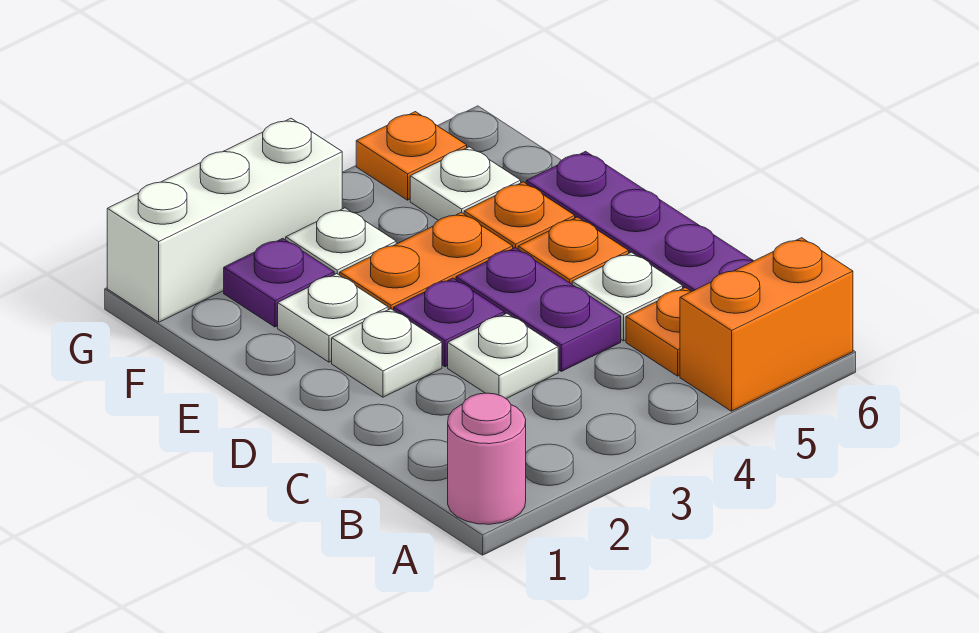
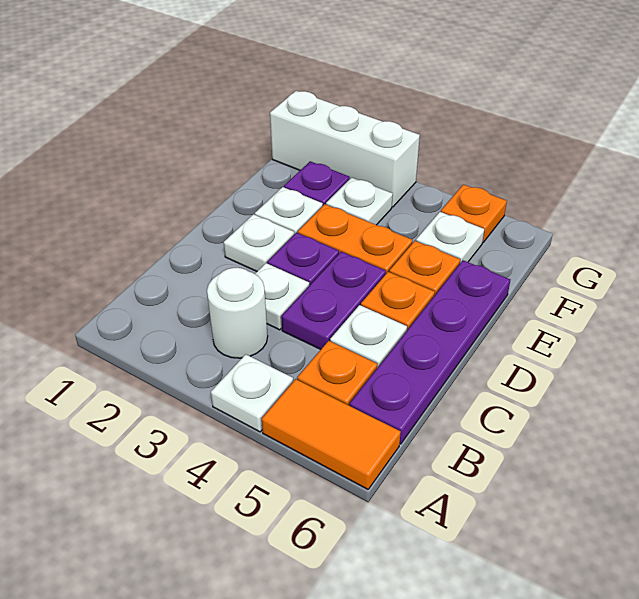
pink 1x1 round brick [448,393,526,524] -> none
none -> white 1x1 plate [211,354,293,432]
orange 1x2 brick [680,238,853,411] -> orange 1x2 tile [262,379,401,489]
none -> white 1x1 round brick [207,268,268,358]

